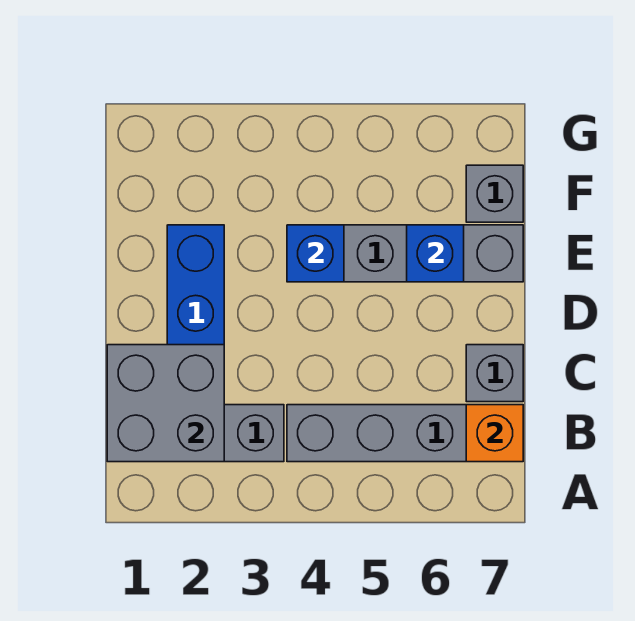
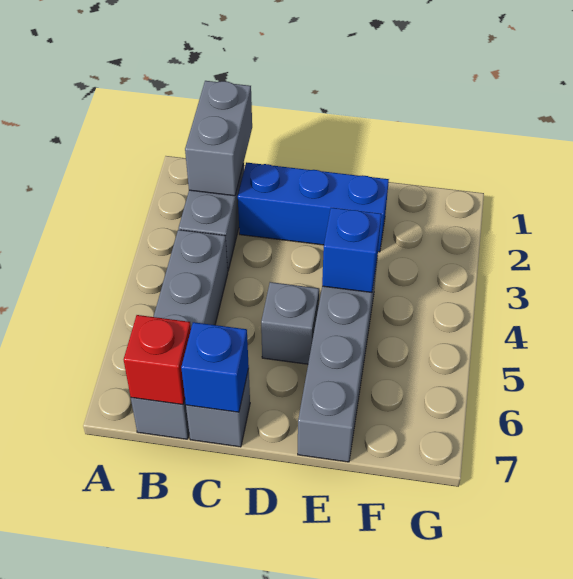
grey 2x2 brick [107,345,224,462] -> grey 1x2 brick [185,81,252,196]
orange 1x1 brick [466,405,523,462] -> red 1x1 brick [124,315,191,405]
blue 1x1 brick [407,225,464,282] -> blue 1x1 brick moved to [181,322,249,412]
grey 1x1 brick [466,165,523,222] -> grey 1x1 brick moved to [261,282,319,364]

